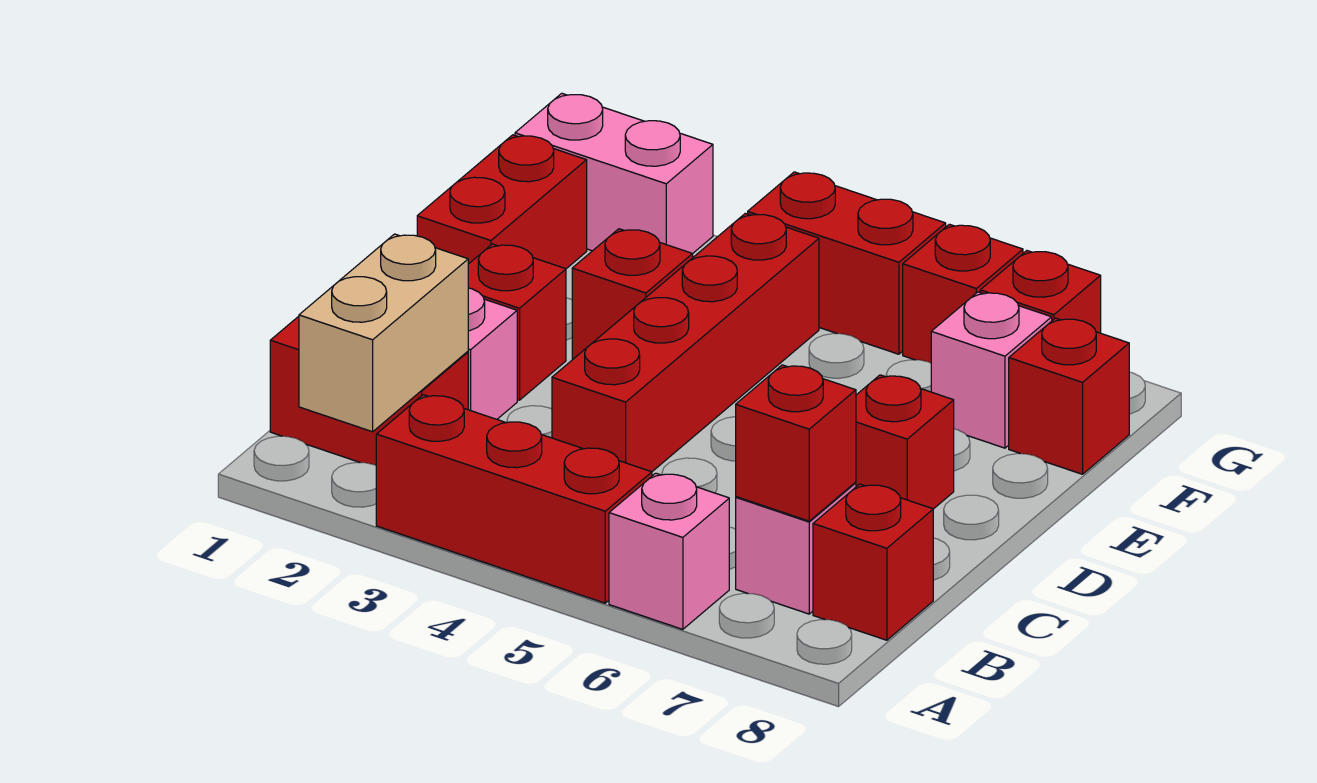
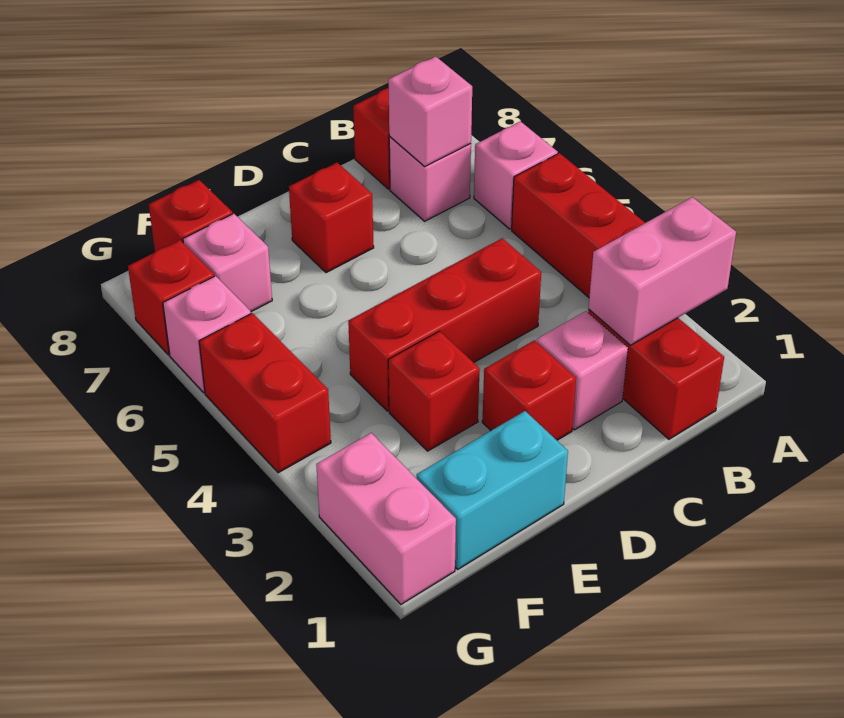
tan 1x2 brick [299,234,468,432] -> pink 1x2 brick [589,197,736,345]
red 1x1 brick [736,365,856,521] -> pink 1x1 brick [388,56,472,166]
red 1x4 brick [552,213,819,472] -> red 1x3 brick [348,238,541,411]
red 1x2 brick [417,135,587,269] -> cyan 1x2 brick [417,411,568,569]
red 1x1 brick [903,224,1023,363] -> pink 1x1 brick [163,276,251,392]

